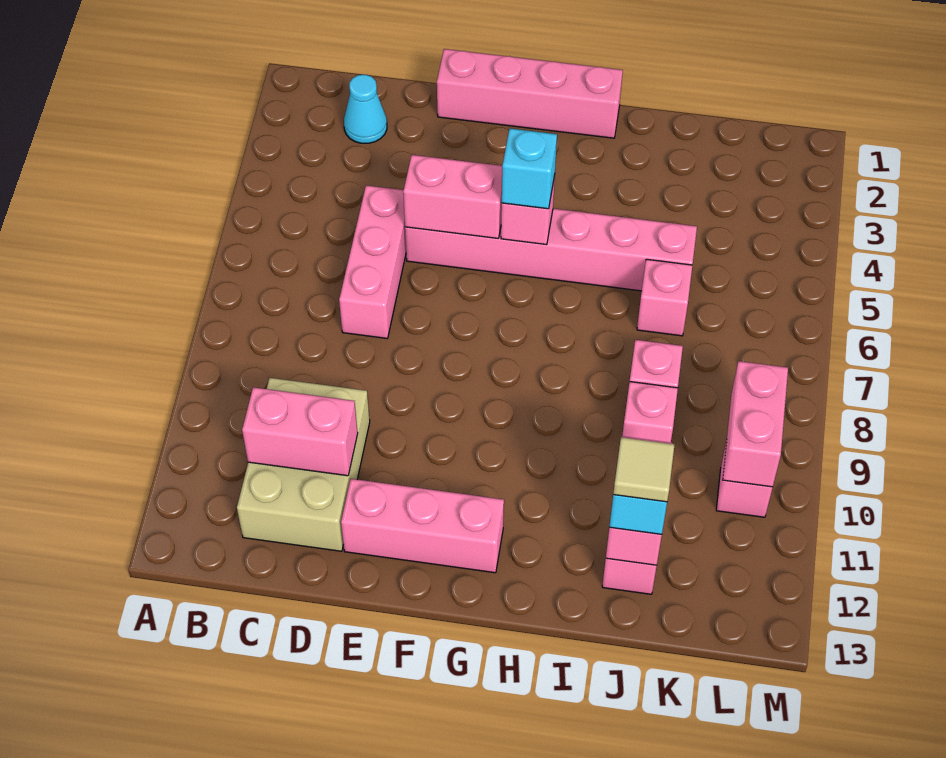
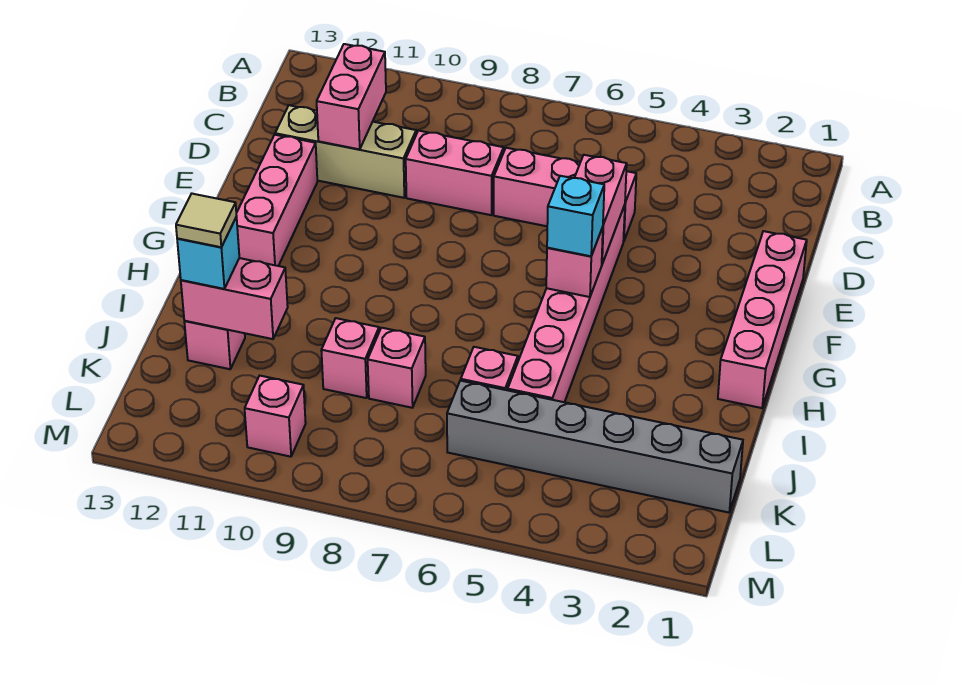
cyan 1x1 cone [344,75,387,143] -> none
tan 2x3 brick [237,378,370,551] -> tan 1x3 brick [275,105,416,198]
none -> grey 1x6 brick [447,381,743,513]
pink 1x2 brick [723,361,788,487] -> pink 1x2 brick moved to [406,131,504,215]

